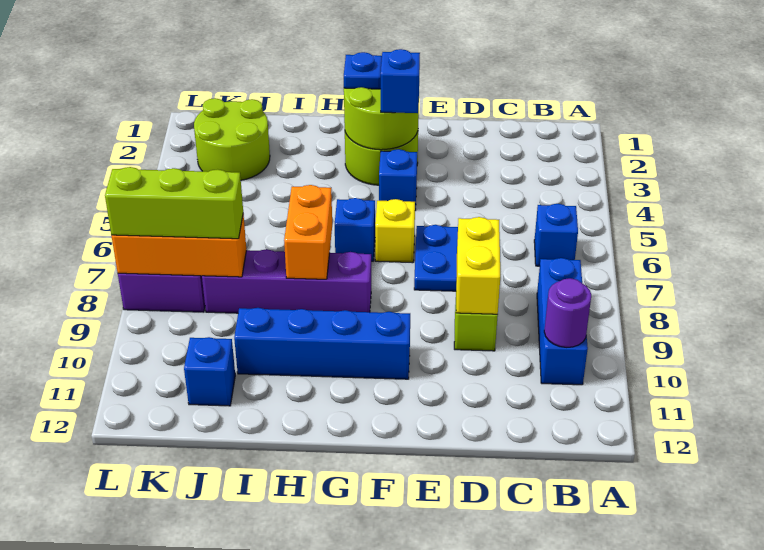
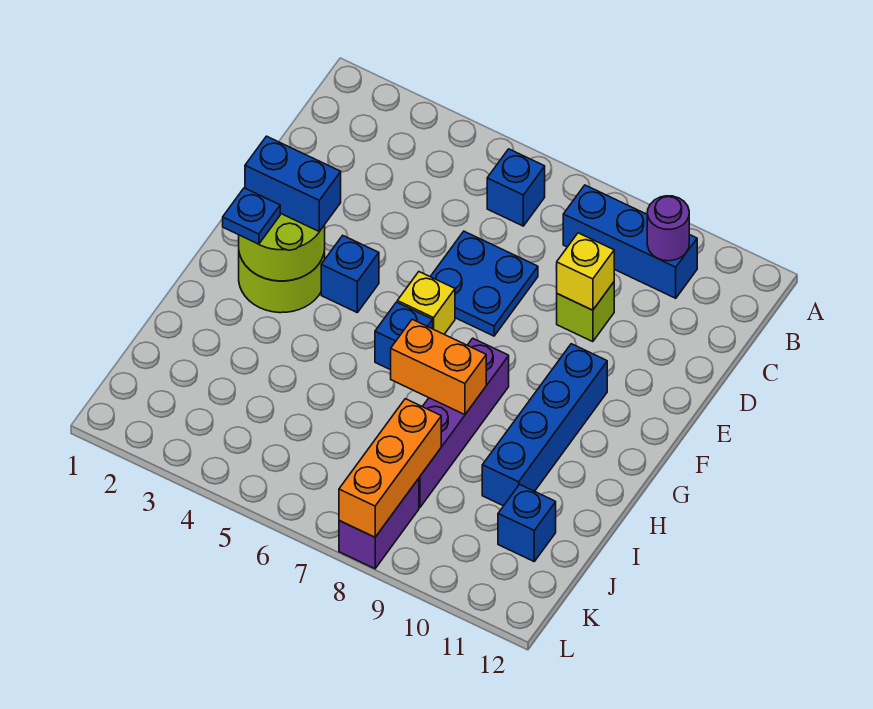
yellow 1x2 brick [456,217,500,314] -> yellow 1x1 brick [557,233,614,310]
blue 1x1 brick [381,49,420,113] -> blue 1x2 brick [245,136,341,231]
lime 2x2 round brick [194,98,270,180] -> none
lime 1x3 brick [105,167,243,239] -> none

